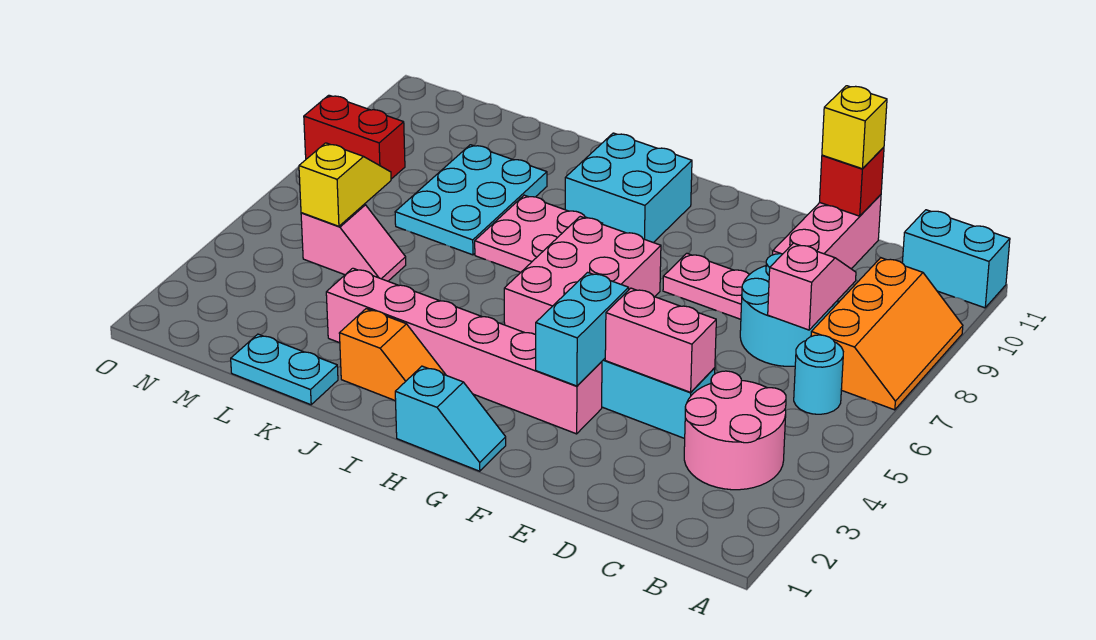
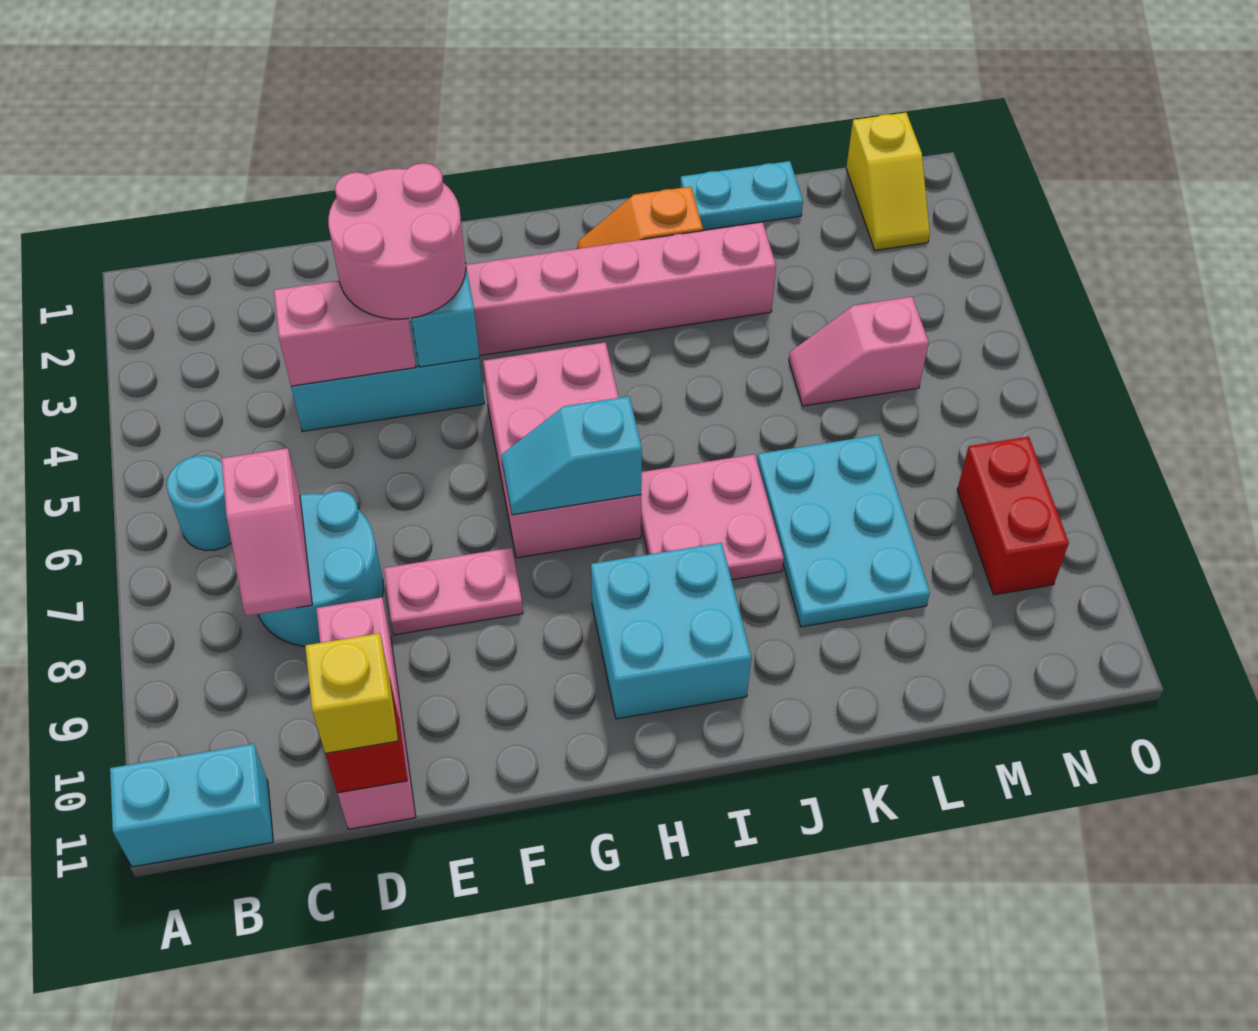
orange 2x3 slope [811,258,963,410] -> none
pink 2x2 round brick [684,371,786,490] -> pink 2x2 round brick moved to [328,163,466,319]
cyan 1x2 slope [395,366,506,471] -> cyan 1x2 slope moved to [501,396,642,515]
yellow 1x2 slope [299,143,391,226] -> yellow 1x2 slope moved to [846,113,930,250]
red 1x2 brick [304,95,405,179] -> red 1x2 brick turned to [957,437,1069,595]

